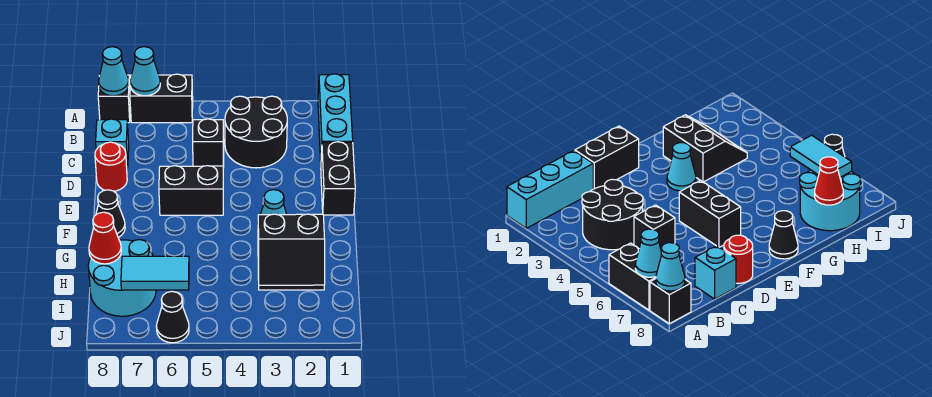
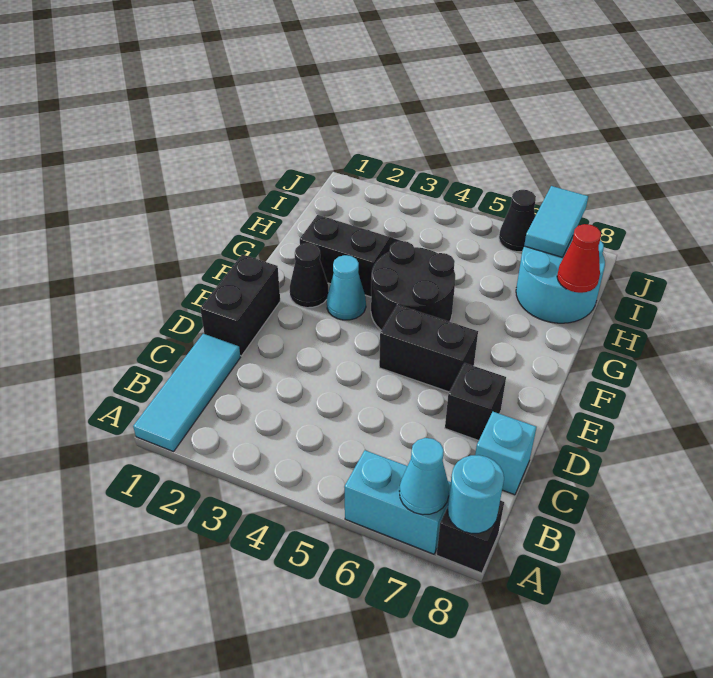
cyan 1x3 brick [318,74,353,162] -> cyan 1x3 tile [133,334,241,452]
black 1x2 brick [130,74,193,123] -> cyan 1x2 brick [344,450,451,554]
cyan 1x1 cone [99,47,129,96] -> cyan 1x1 round brick [448,455,504,533]
black 2x2 round brick [225,96,287,168] -> black 2x2 round brick moved to [371,241,455,330]
black 1x1 brick [193,119,224,168] -> black 1x1 brick moved to [445,363,506,441]
red 1x1 round brick [95,142,127,191] -> none
black 1x1 cone [96,190,125,238] -> black 1x1 cone moved to [290,243,328,308]
cyan 1x2 tile [121,256,189,290] -> cyan 1x2 tile turned to [524,186,588,257]

